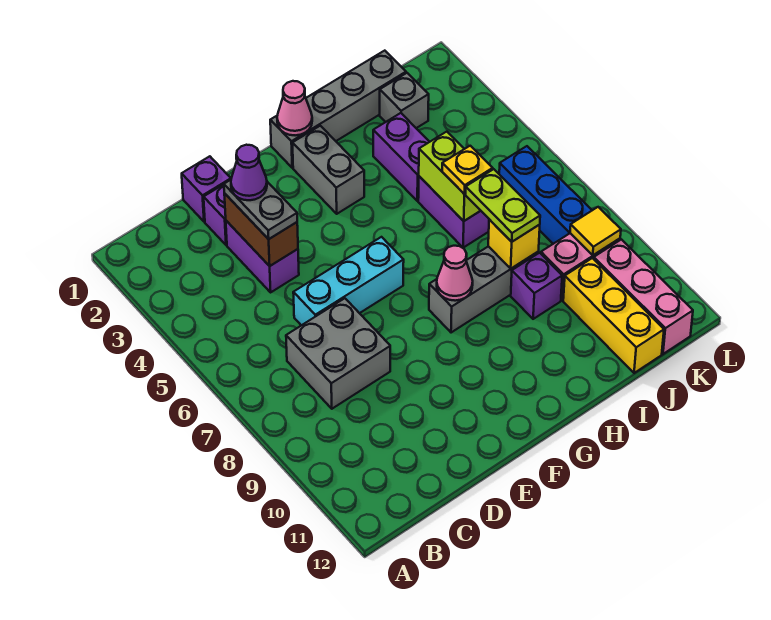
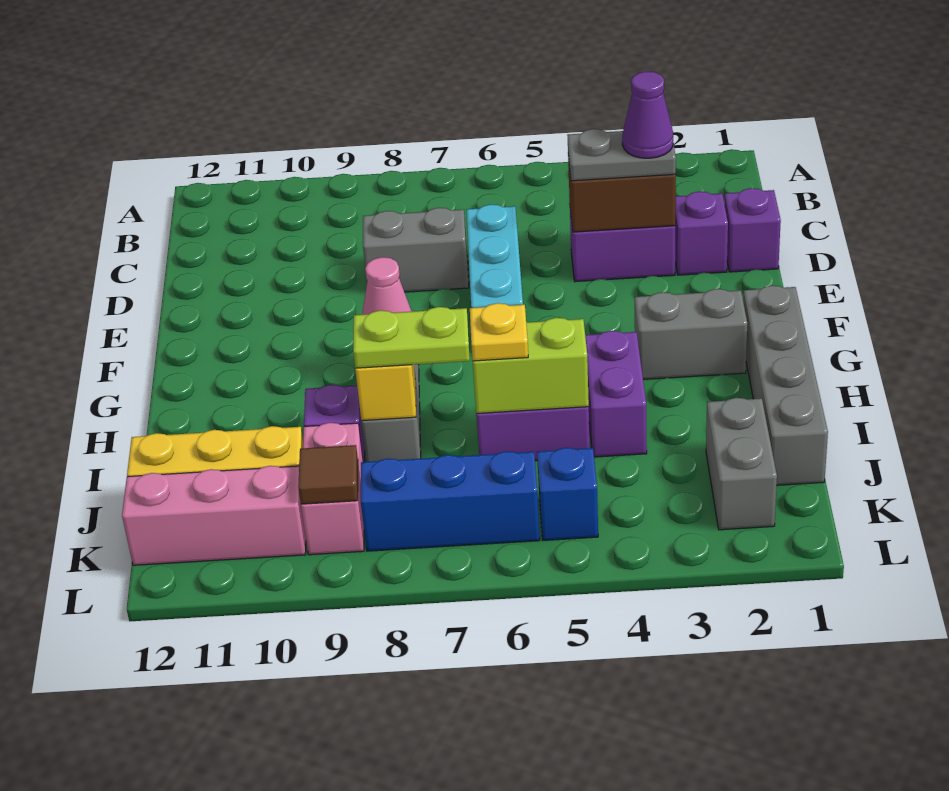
grey 2x2 brick [286,298,390,409] -> grey 1x2 brick [363,208,469,292]
pink 1x1 cone [277,81,312,135] -> none
purple 1x2 brick [373,113,429,201] -> purple 1x2 brick turned to [585,331,647,457]
grey 1x1 brick [380,73,429,128] -> grey 1x2 brick [706,398,777,530]
none -> blue 1x1 brick [537,448,598,540]
yellow 1x1 tile [570,207,621,255] -> brown 1x1 tile [298,445,358,504]

